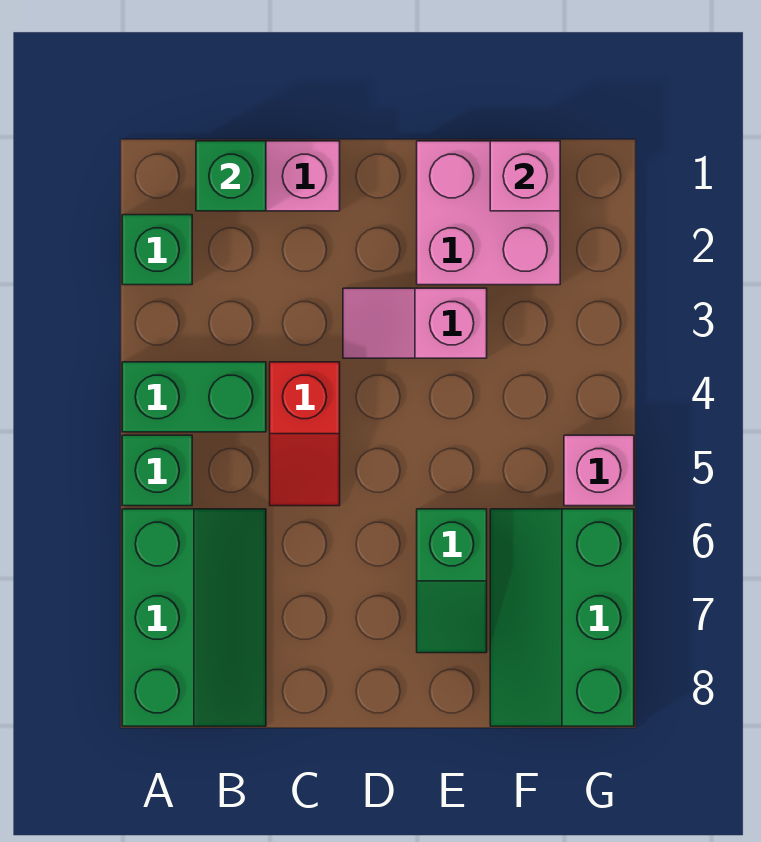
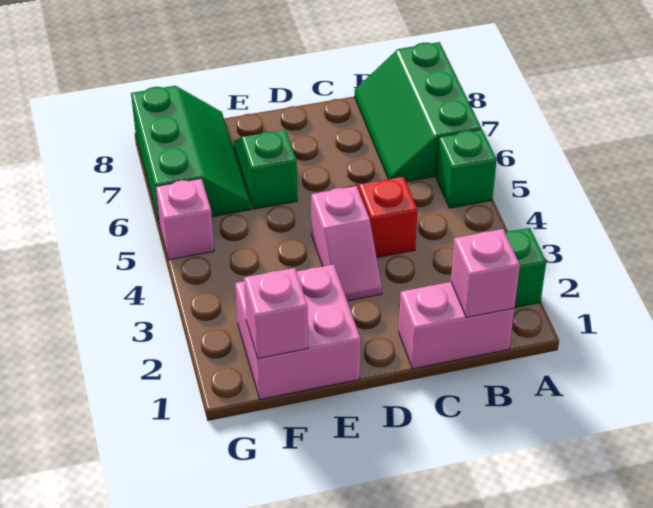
green 1x2 brick [122,362,266,432] -> none
green 1x1 brick [196,141,266,211] -> pink 1x1 brick [451,229,520,317]
pink 1x2 slope [343,288,487,358] -> pink 1x2 slope turned to [311,186,382,301]

